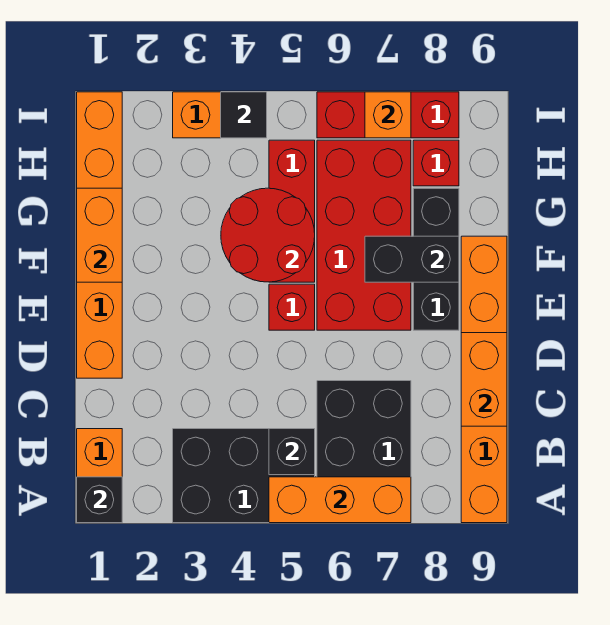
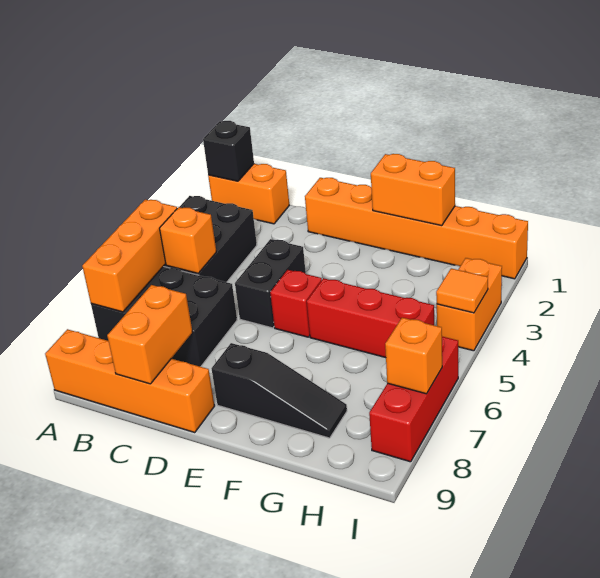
orange 1x6 brick [461,236,507,523] -> orange 1x4 brick [45,329,215,432]
black 1x1 brick [269,429,315,475] -> orange 1x1 brick [160,207,216,273]
orange 1x2 brick [461,333,507,426] -> orange 1x2 brick turned to [107,285,192,384]
red 2x4 brick [317,140,411,330] -> none
black 1x3 brick [413,188,459,330] -> black 1x3 slope [212,343,347,438]
red 2x2 round brick [221,188,315,282] -> none
black 1x2 brick [365,236,459,282] -> black 1x2 brick moved to [235,239,306,328]
red 1x1 brick [413,140,459,186] -> none
black 1x1 tile [221,92,267,138] -> orange 1x1 tile [436,268,488,313]

